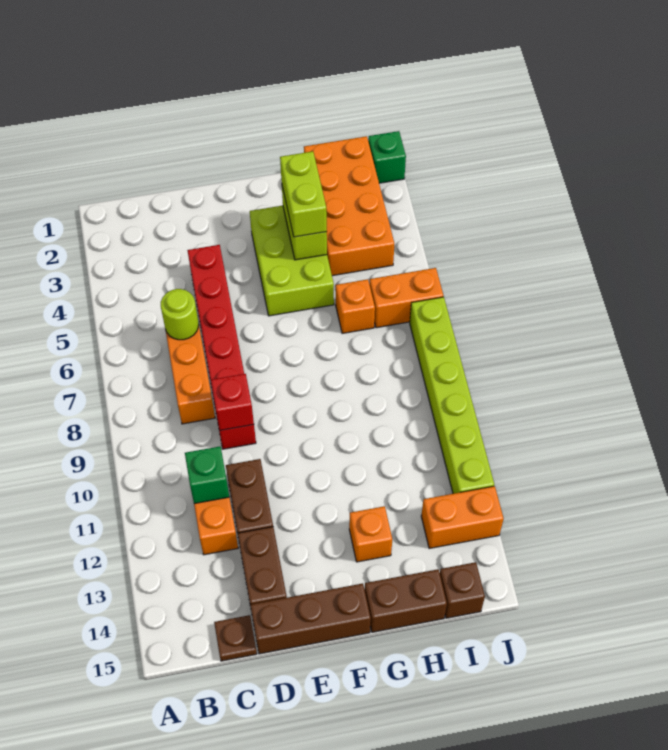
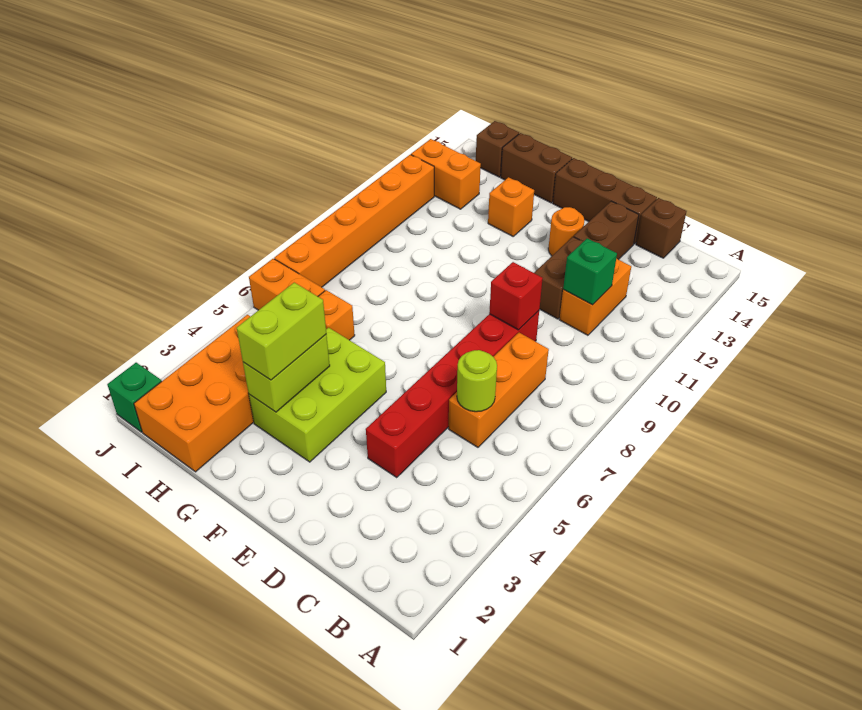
brown 1x1 plate [214,615,257,661] -> brown 1x1 brick [636,198,686,258]
none -> orange 1x1 round brick [548,207,584,256]
lime 1x6 brick [410,297,494,494] -> orange 1x6 brick [274,155,434,287]

